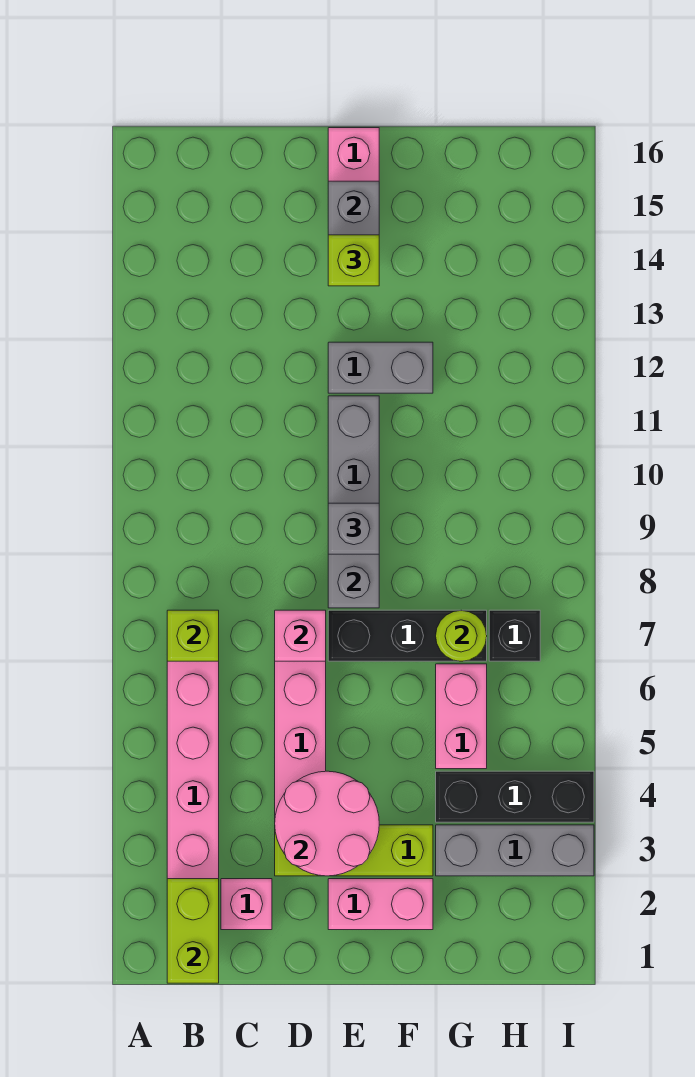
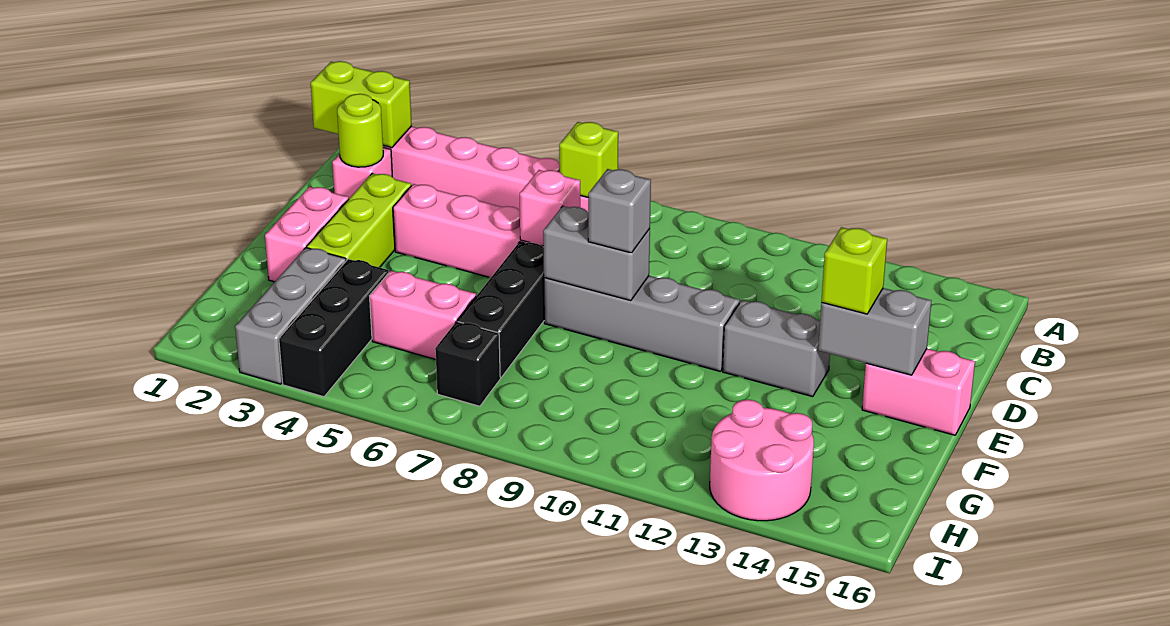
pink 2x2 round brick [275,771,379,876] -> pink 2x2 round brick moved to [710,400,814,521]
grey 1x2 brick [328,342,433,393] -> grey 1x2 brick turned to [723,300,830,397]
lime 1x1 round brick [436,610,487,661] -> lime 1x1 round brick moved to [337,94,383,167]

